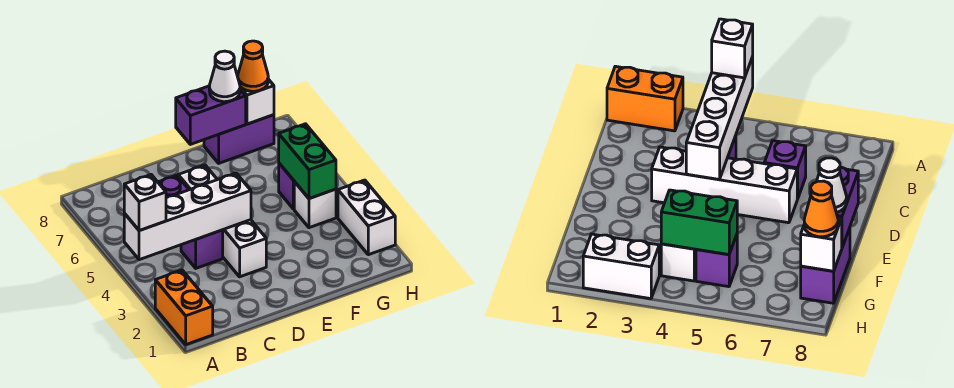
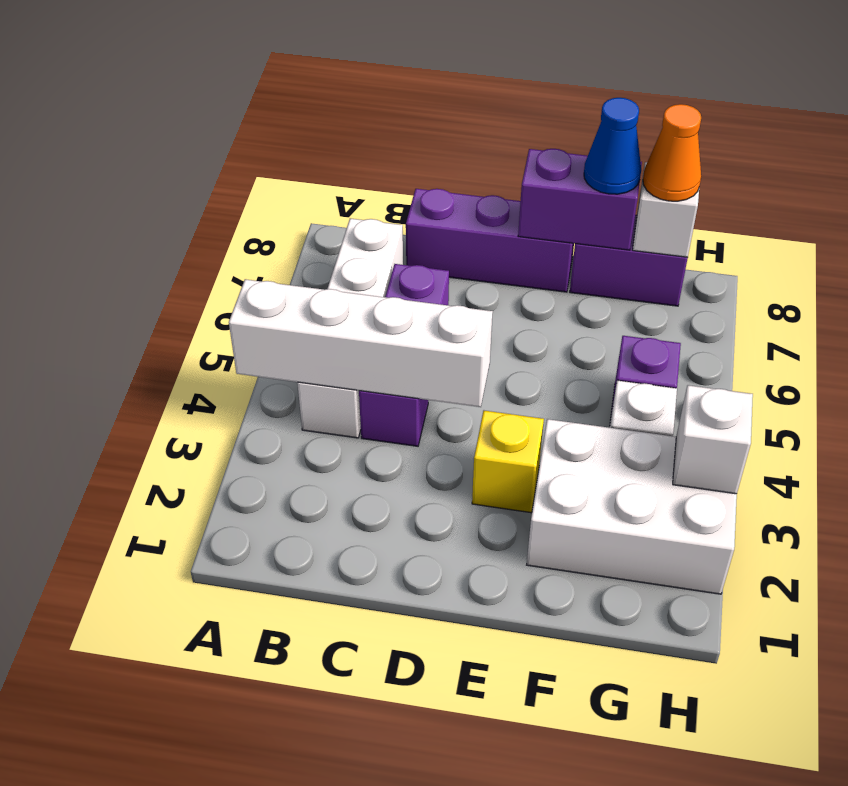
orange 1x2 brick [155,270,213,345] -> none
white 1x1 brick [124,175,166,231] -> white 1x1 brick moved to [673,385,753,494]
none -> purple 1x3 brick [406,189,574,292]
white 1x4 brick [178,165,266,277] -> white 1x4 brick moved to [297,218,403,438]
none -> yellow 1x1 brick [472,411,544,513]
white 1x1 cone [209,51,240,102] -> blue 1x1 cone [584,98,641,194]
green 1x2 brick [279,124,336,199] -> none
white 1x2 brick [338,180,395,255] -> white 2x3 brick [527,419,737,594]

